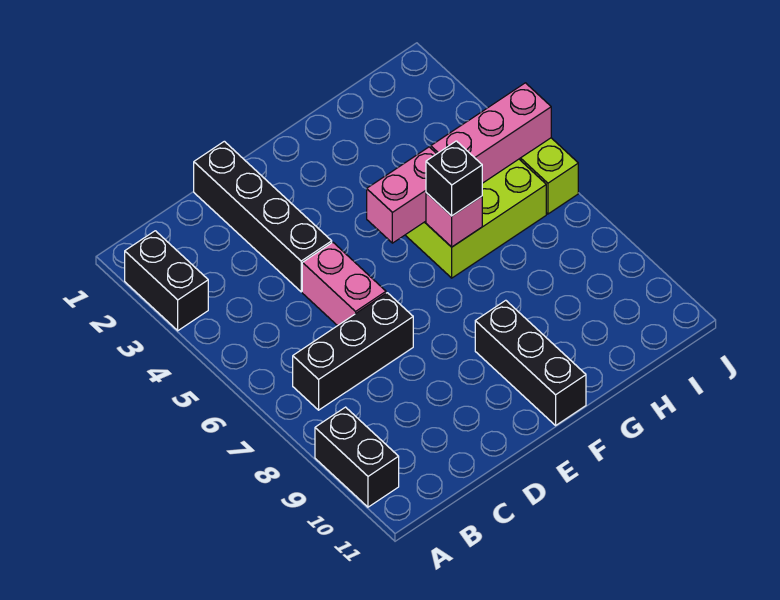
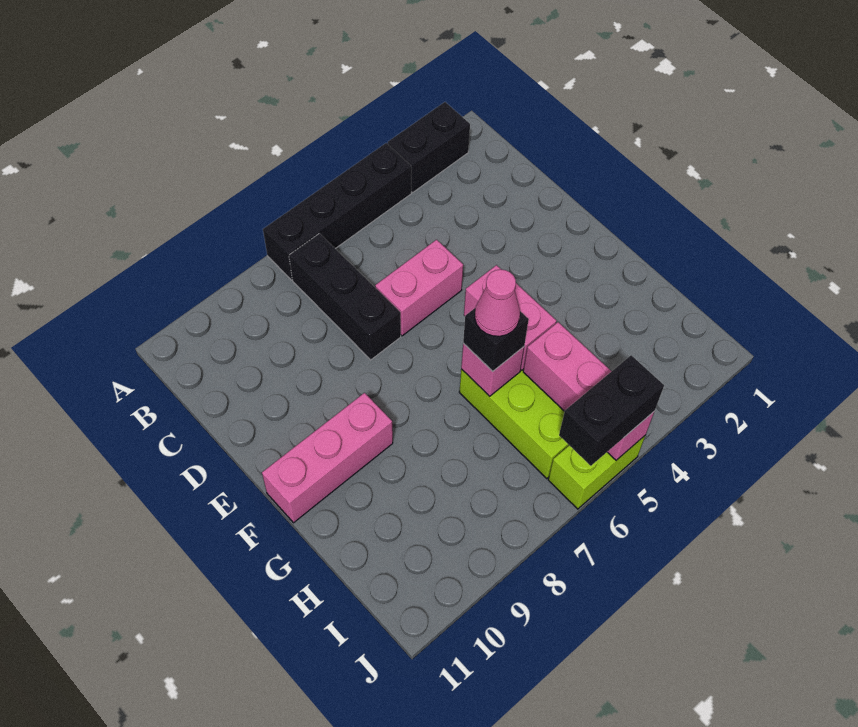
black 1x2 brick [315,407,399,507] -> black 1x2 brick moved to [559,355,664,466]
black 1x4 brick [194,141,332,292] -> black 1x4 brick moved to [263,143,411,280]
black 1x3 brick [475,300,586,425] -> pink 1x3 brick [262,393,393,523]
none -> pink 1x1 cone [475,269,520,336]

